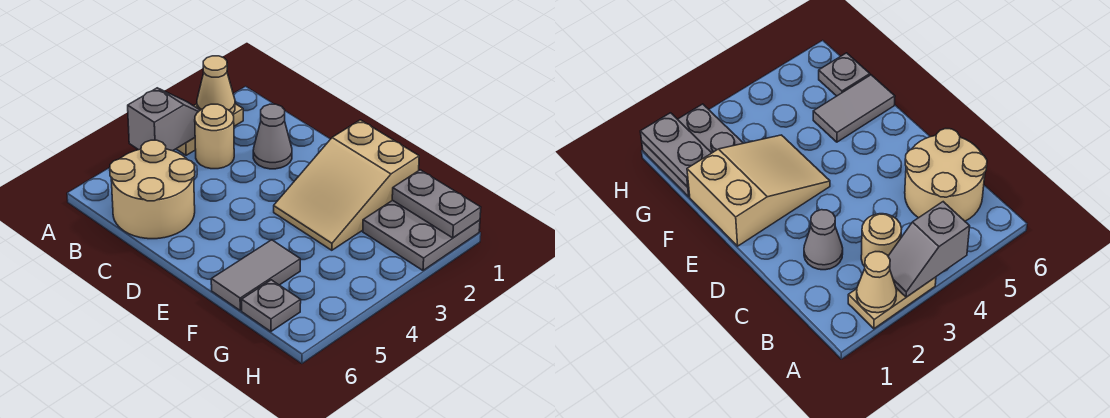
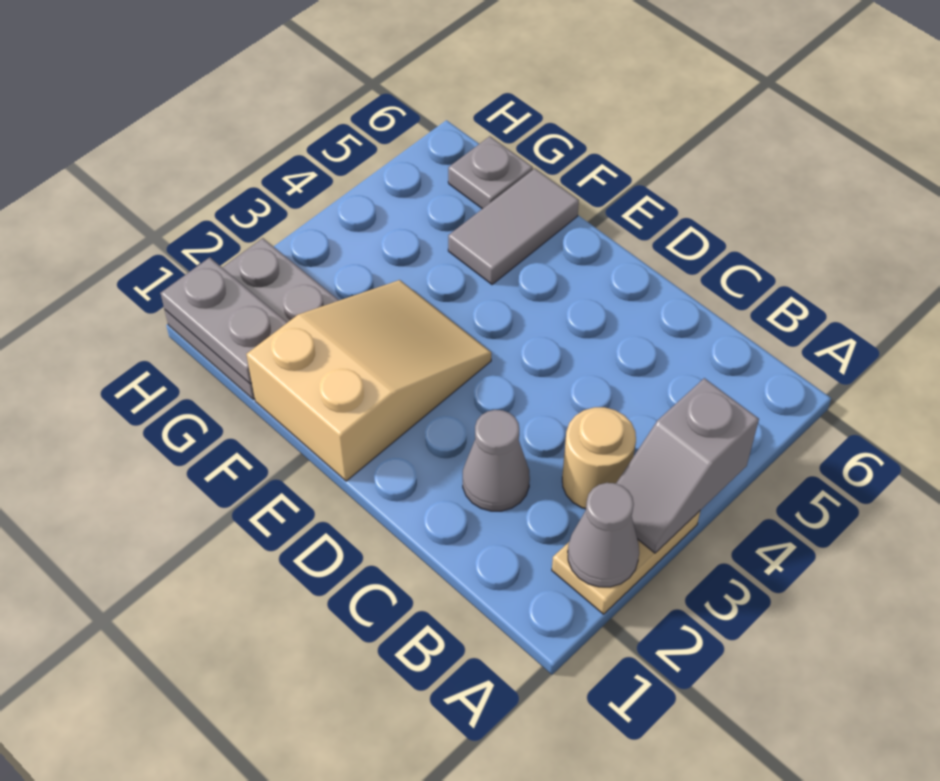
tan 1x1 cone [197,56,235,114] -> grey 1x1 cone [568,483,639,587]
tan 2x2 round brick [110,140,195,239] -> none

